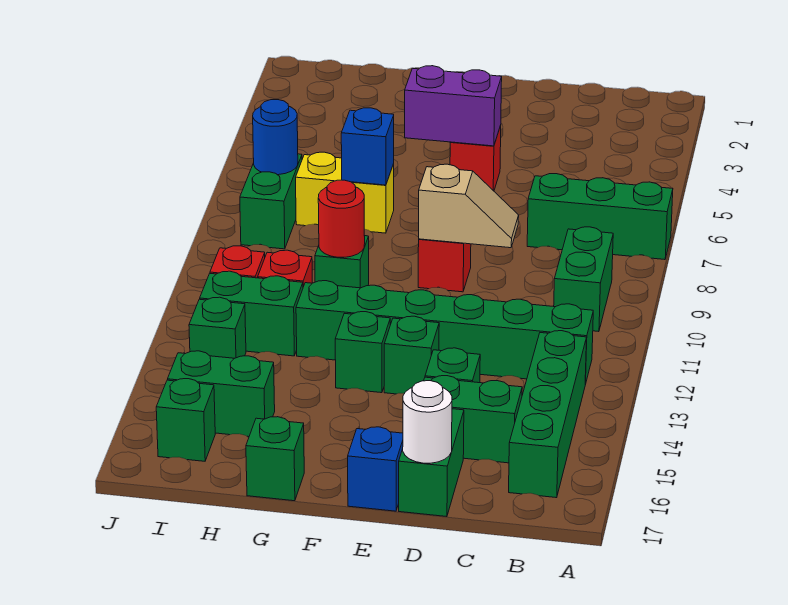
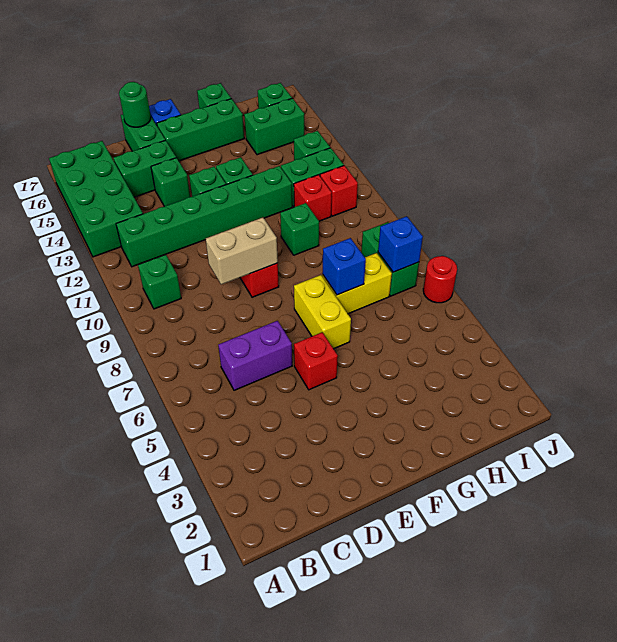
green 1x3 brick [527,174,673,260] -> green 1x3 brick moved to [157,99,244,161]
green 1x2 brick [554,227,613,332] -> green 1x1 brick [138,255,181,309]
green 1x4 brick [509,331,587,498] -> green 2x4 brick [49,141,143,257]
tan 1x2 slope [419,164,519,248] -> tan 1x2 brick [206,218,278,285]
white 1x1 round brick [403,381,452,463] -> green 1x1 round brick [119,82,151,127]
purple 1x2 brick [405,66,502,146] -> purple 1x2 brick moved to [218,321,292,390]
none -> yellow 1x2 brick [294,275,351,349]
red 1x1 round brick [318,180,365,257] -> red 1x1 round brick moved to [423,256,457,303]
blue 1x1 round brick [253,100,298,175] -> blue 1x1 brick [378,216,423,272]

